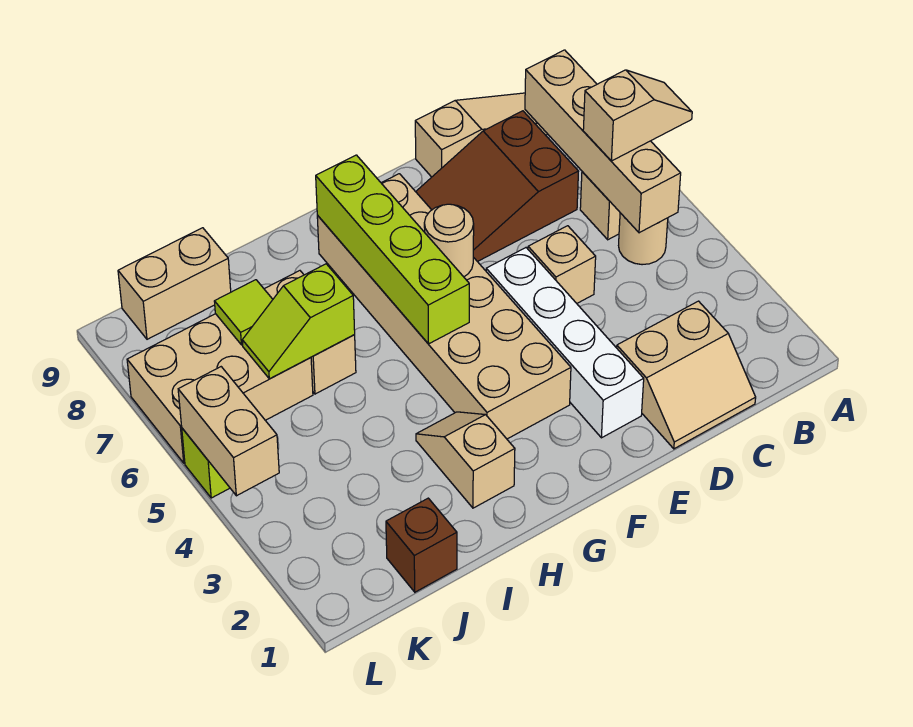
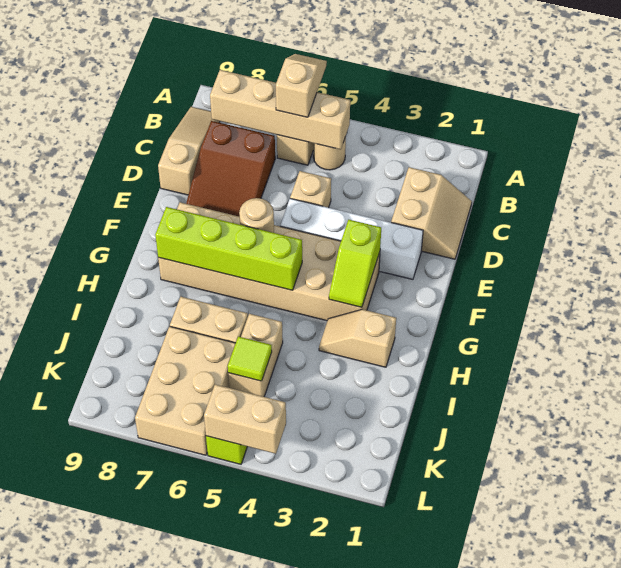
lime 1x2 slope [242,264,355,379] -> lime 1x2 slope moved to [329,220,381,307]
brown 1x1 brick [386,498,457,592] -> none
lime 1x1 tile [214,280,273,345] -> lime 1x1 tile moved to [228,337,272,381]
tan 1x2 brick [118,228,231,339] -> tan 1x2 brick moved to [228,314,283,397]

